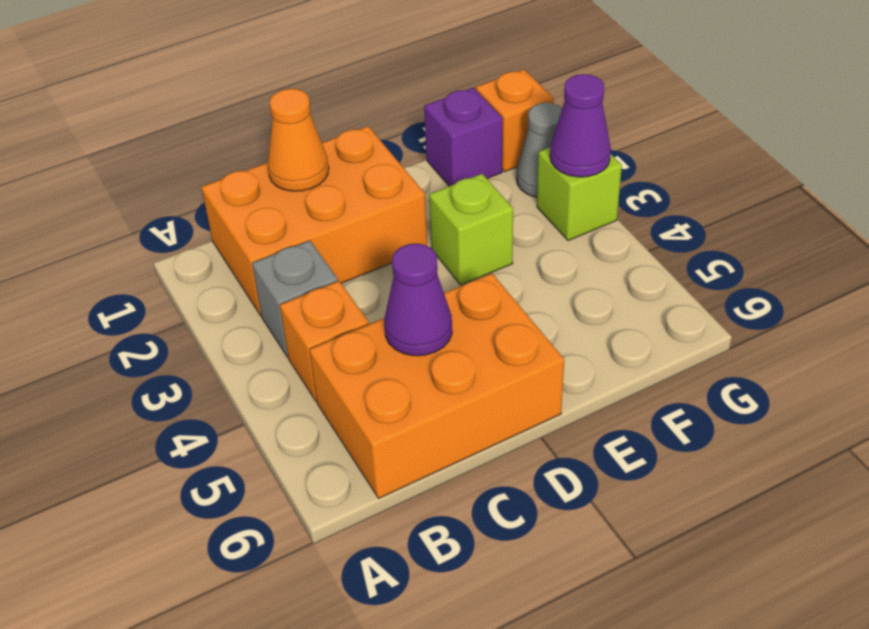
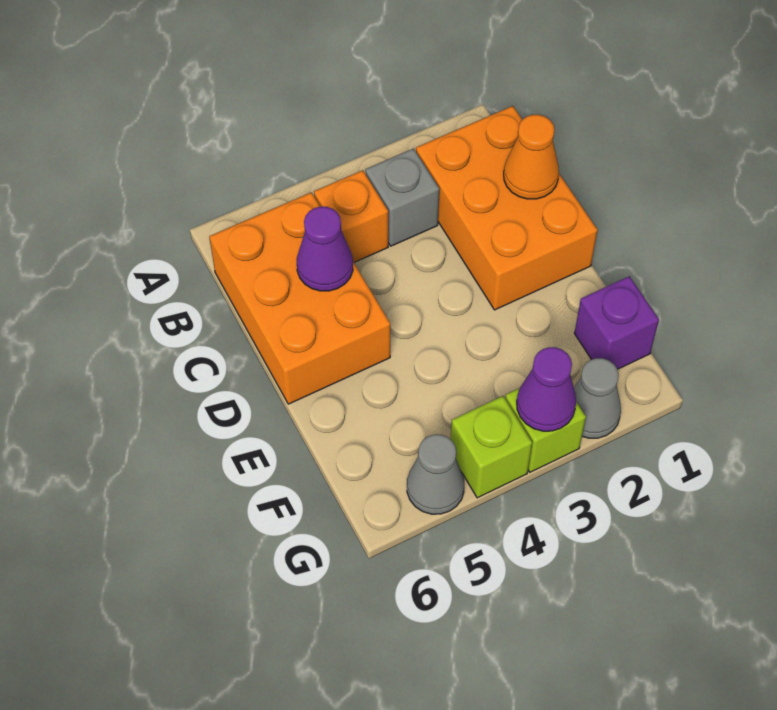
lime 1x1 brick [429,174,513,285] -> lime 1x1 brick moved to [450,396,532,498]
orange 1x1 brick [476,69,554,172] -> none
none -> grey 1x1 cone [407,434,464,514]

